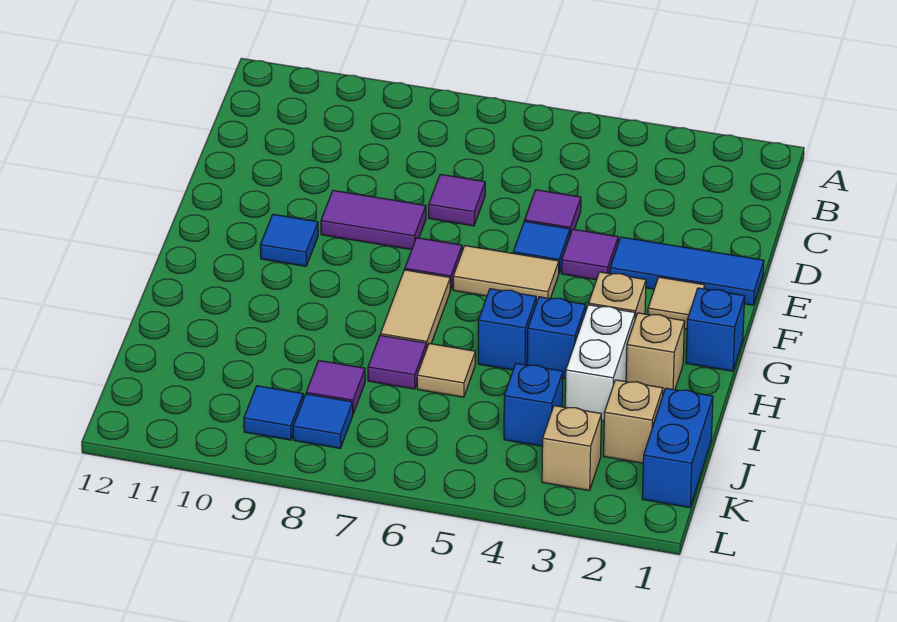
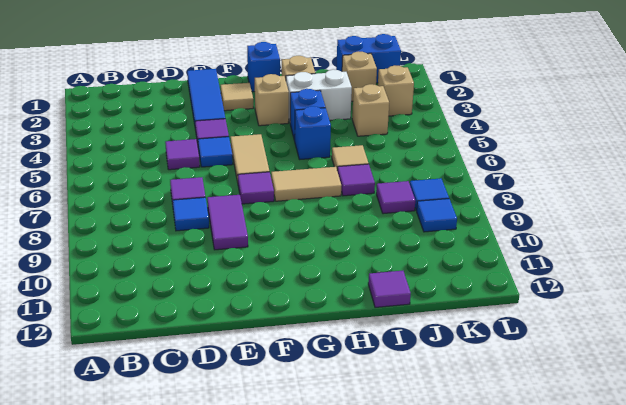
blue 1x1 tile [260,214,318,266] -> blue 1x1 tile moved to [173,197,209,231]
none -> purple 1x1 tile [368,271,411,307]
blue 1x1 brick [504,363,563,446] -> tan 1x1 brick [352,84,389,136]

